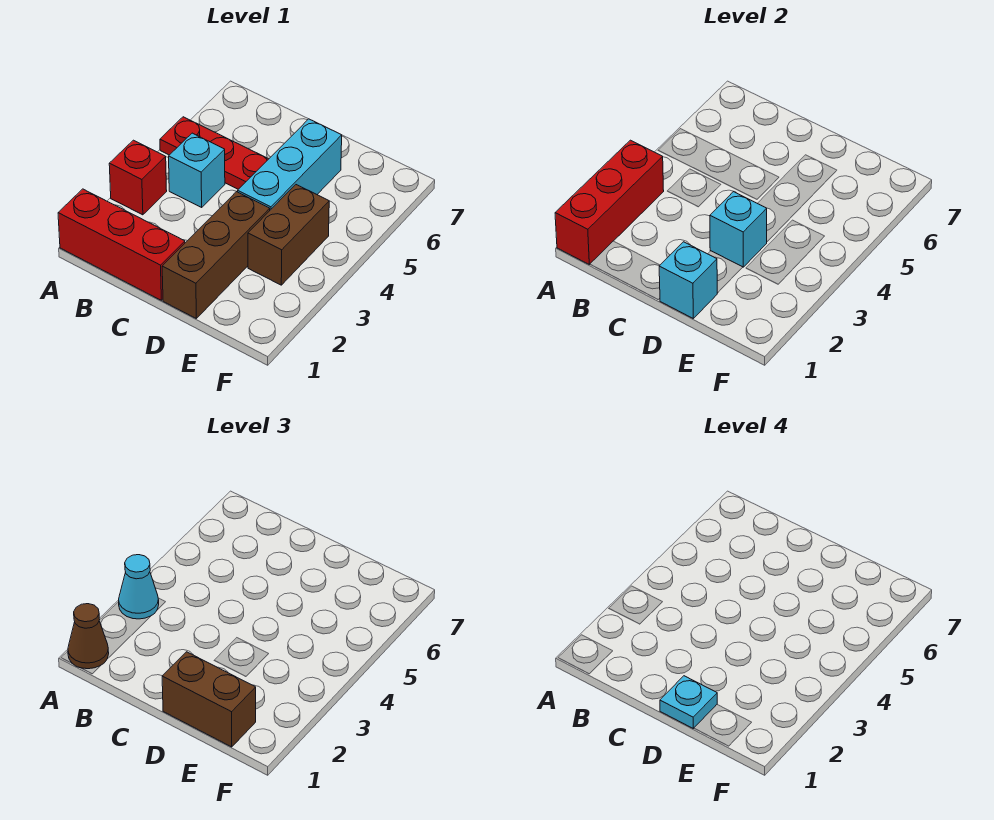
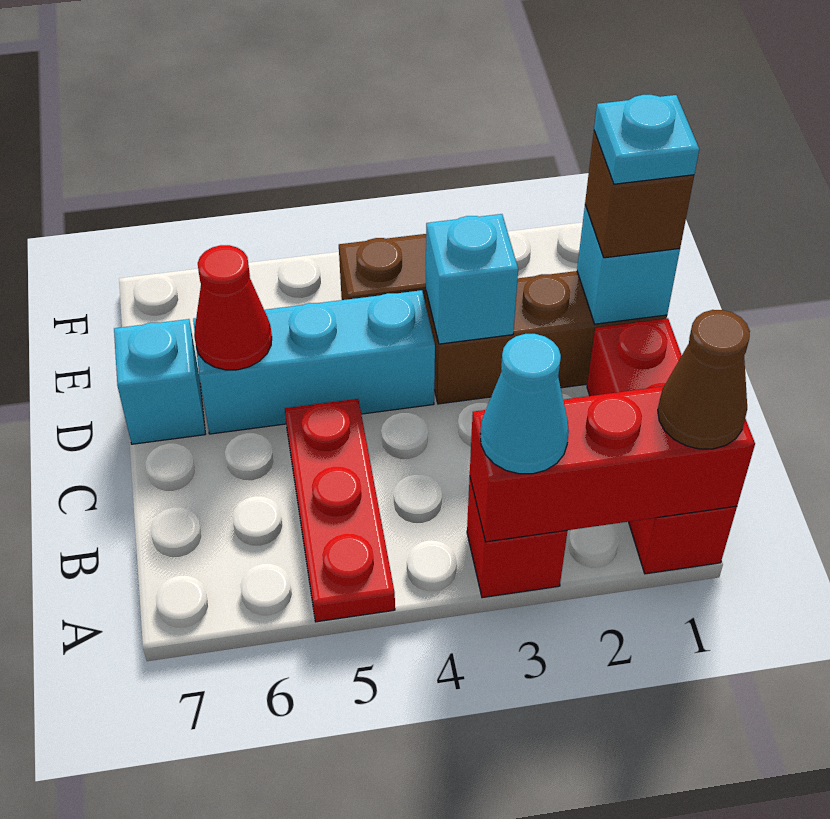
cyan 1x1 brick [169,133,225,207] -> cyan 1x1 brick moved to [114,319,205,444]
brown 1x2 brick [162,652,256,747] -> brown 1x1 brick [585,131,694,258]
none -> red 1x1 cone [194,245,272,370]

